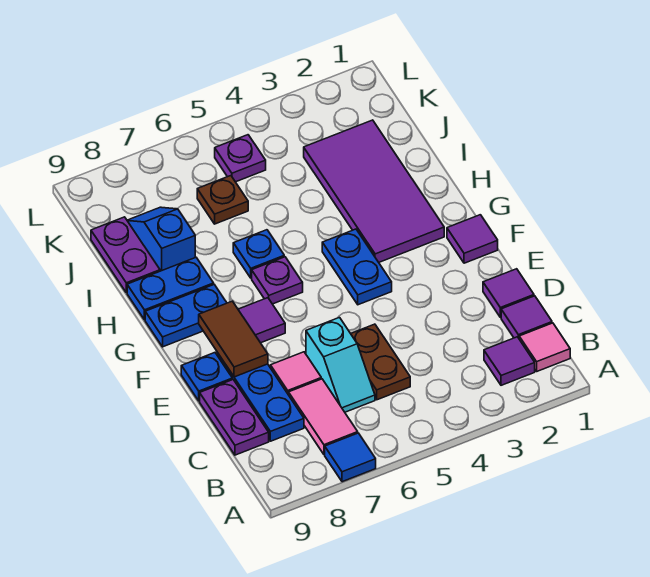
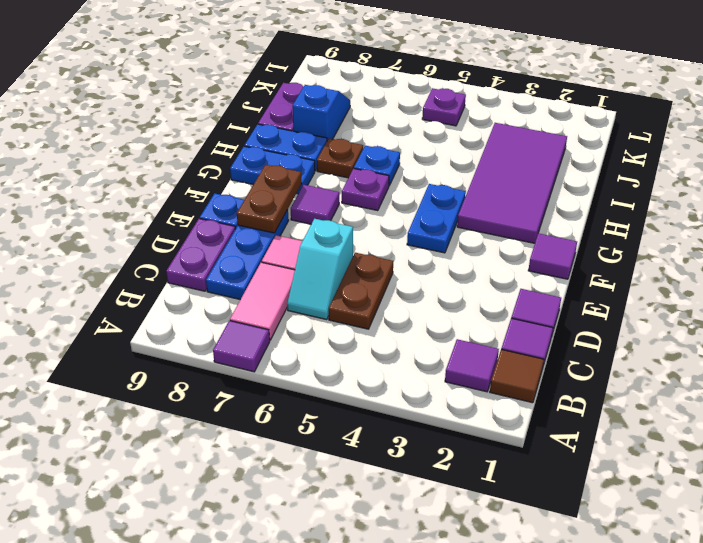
blue 1x1 tile [325,433,376,482] -> purple 1x1 tile [213,320,270,372]
pink 1x1 tile [519,323,570,371] -> brown 1x1 tile [490,349,544,403]
brown 1x2 tile [199,301,268,377] -> brown 1x2 plate [237,165,302,233]
brown 1x1 plate [197,176,248,224] -> brown 1x1 plate moved to [317,138,363,178]

